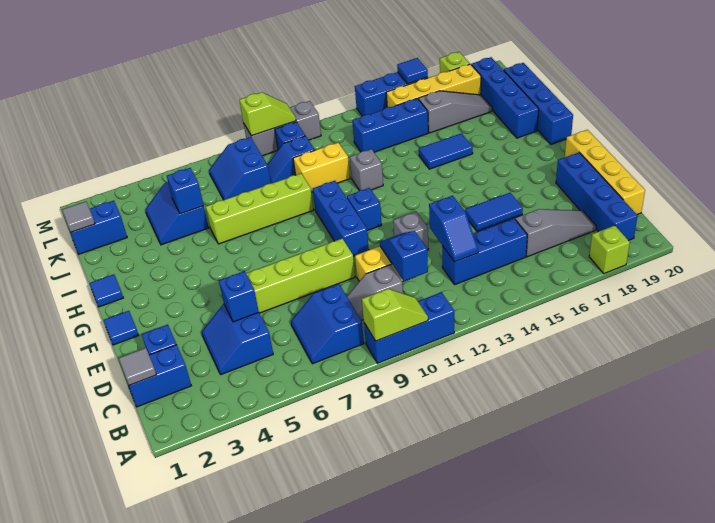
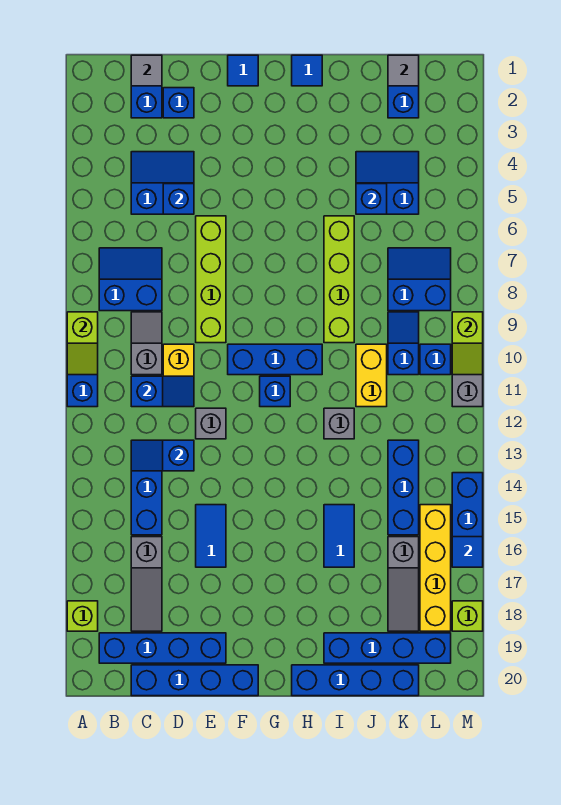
yellow 1x4 brick [565,130,645,214] -> blue 1x4 brick [131,665,258,696]

